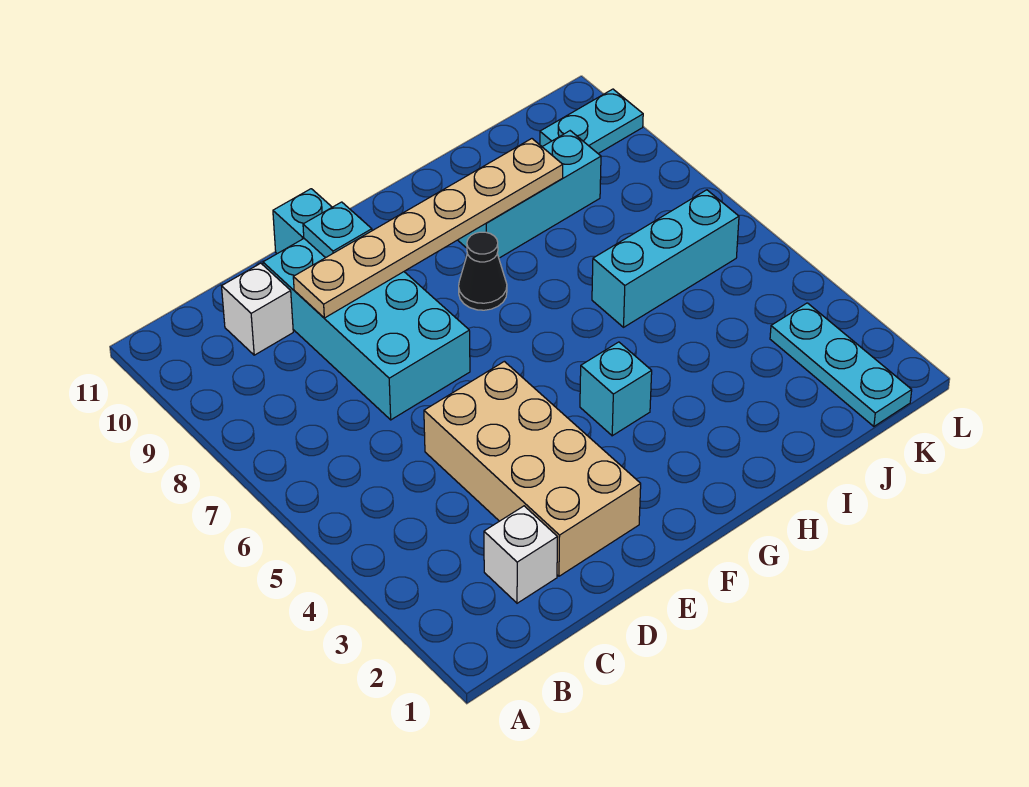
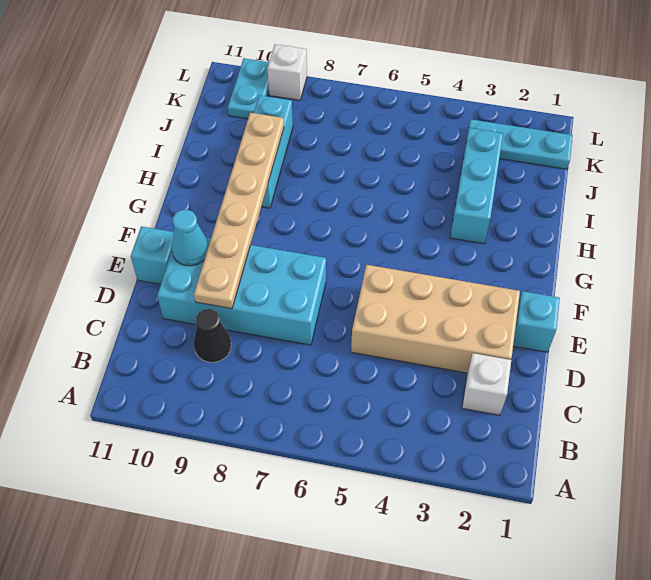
white 1x1 brick [222,263,293,355] -> white 1x1 brick moved to [267,44,307,100]
cyan 1x1 plate [303,202,372,258] -> cyan 1x1 cone [171,210,209,266]
cyan 1x1 brick [580,342,652,436] -> cyan 1x1 brick moved to [513,291,560,352]
black 1x1 cone [459,232,507,310] -> black 1x1 cone moved to [194,309,231,362]
cyan 1x3 brick [592,190,739,327] -> cyan 1x3 brick moved to [450,128,503,244]

